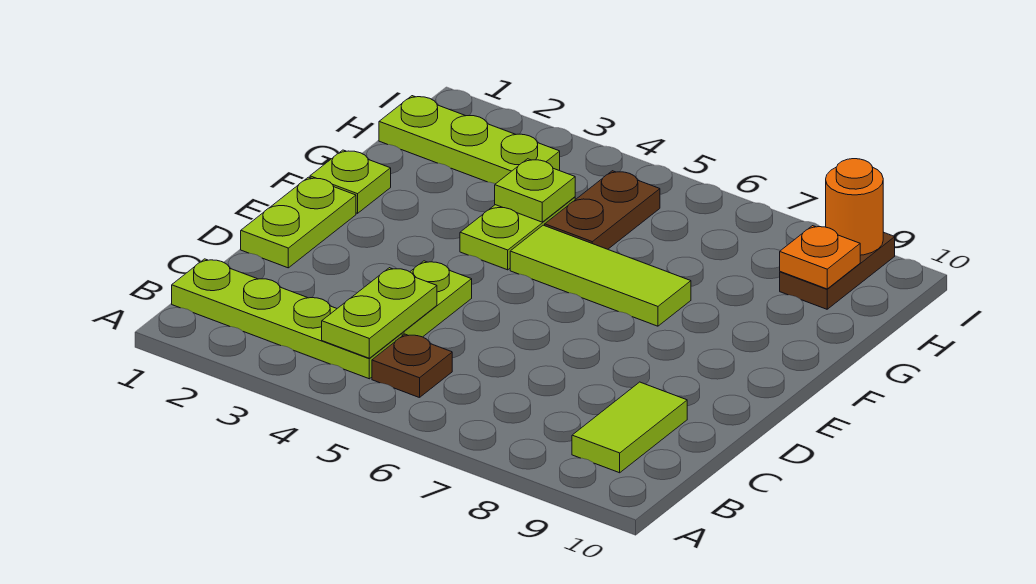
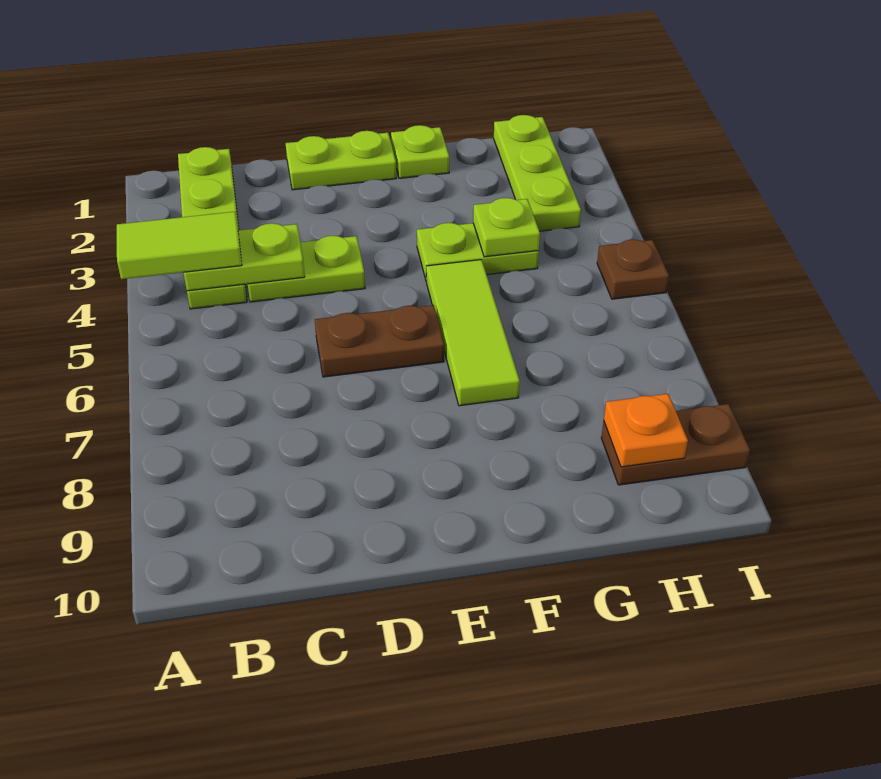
brown 1x1 plate [372,334,452,398] -> brown 1x1 plate moved to [597,240,669,299]
lime 1x2 tile [572,382,687,473] -> lime 1x2 tile moved to [117,212,242,279]
brown 1x2 plate [545,171,660,249] -> brown 1x2 plate moved to [315,305,444,377]
orange 1x1 round brick [826,159,883,255] -> none

